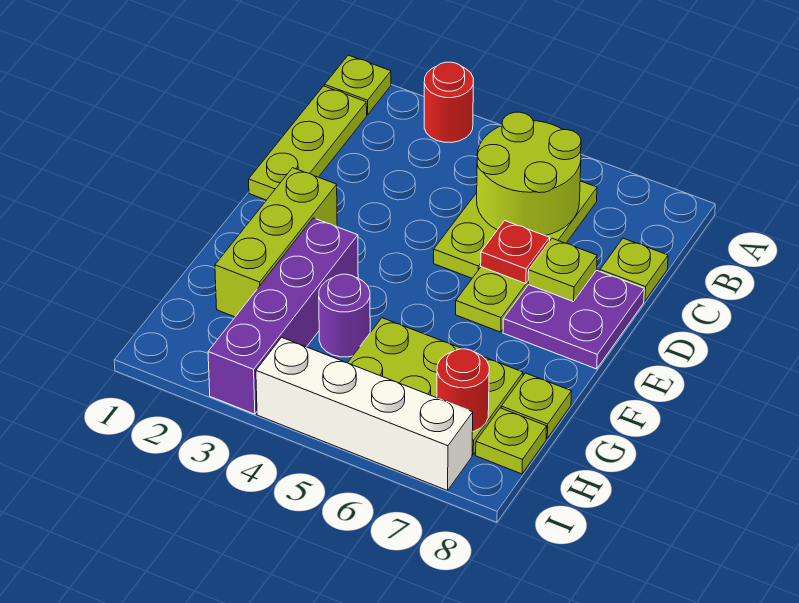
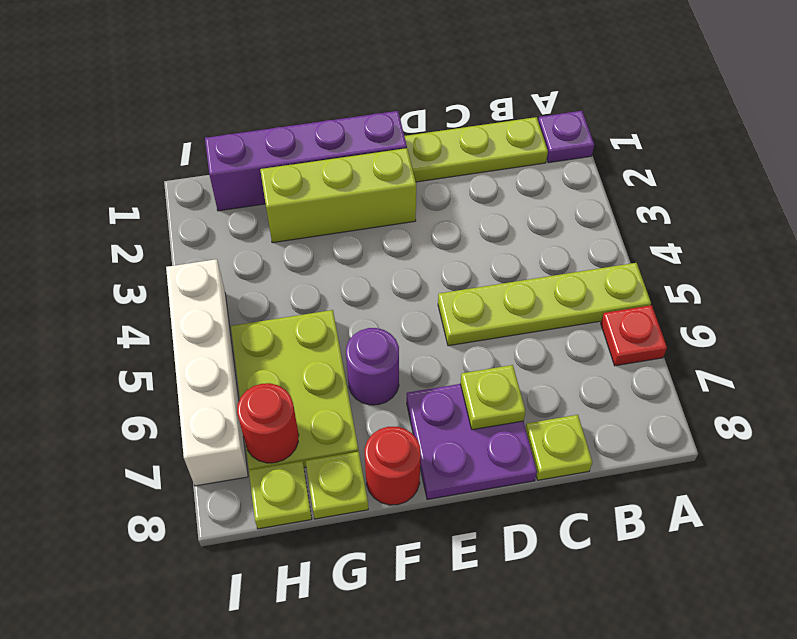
lime 1x1 plate [325,55,391,115] -> purple 1x1 plate [538,111,594,163]
red 1x1 round brick [424,62,473,142] -> red 1x1 round brick moved to [365,427,421,505]
lime 2x2 round brick [477,112,581,236] -> none
lime 1x4 plate [456,181,597,332] -> none
red 1x1 plate [481,221,550,284] -> red 1x1 plate moved to [601,305,667,366]
purple 1x4 brick [208,218,358,414] -> purple 1x4 brick moved to [205,111,407,211]
purple 1x1 round brick [319,274,370,357] -> purple 1x1 round brick moved to [346,328,399,405]

